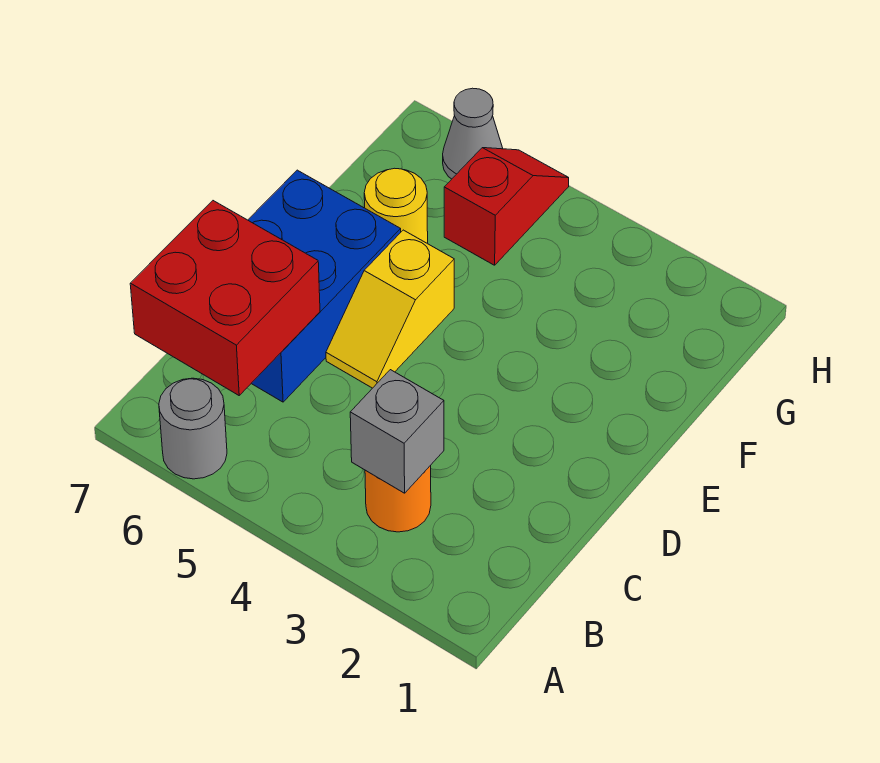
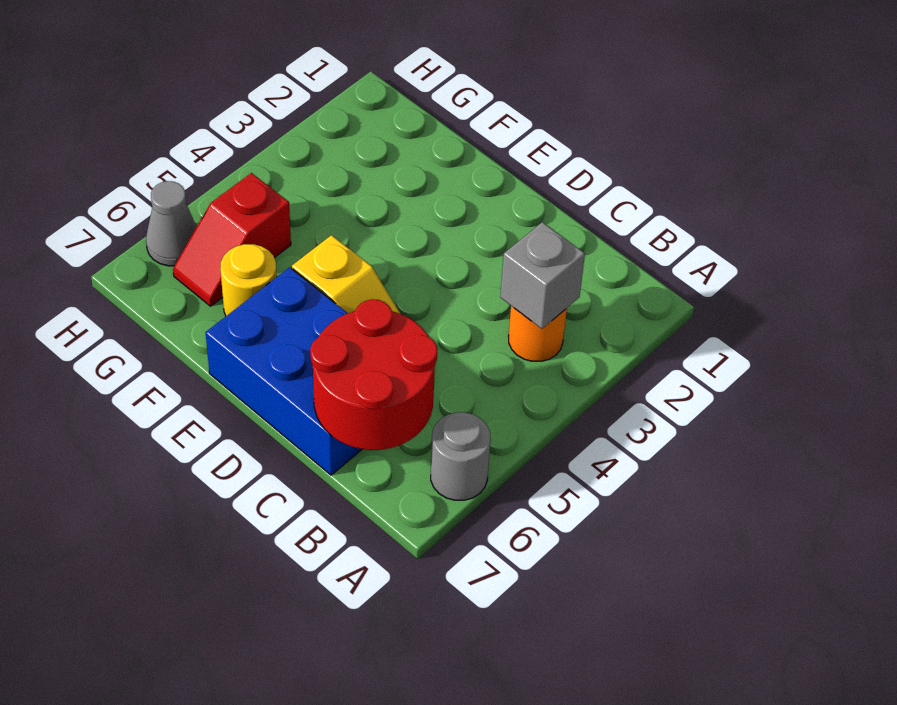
red 2x2 brick [130,201,320,395] -> red 2x2 round brick [310,299,437,450]
red 1x2 slope [444,148,569,265] -> red 1x2 slope turned to [173,173,291,306]

